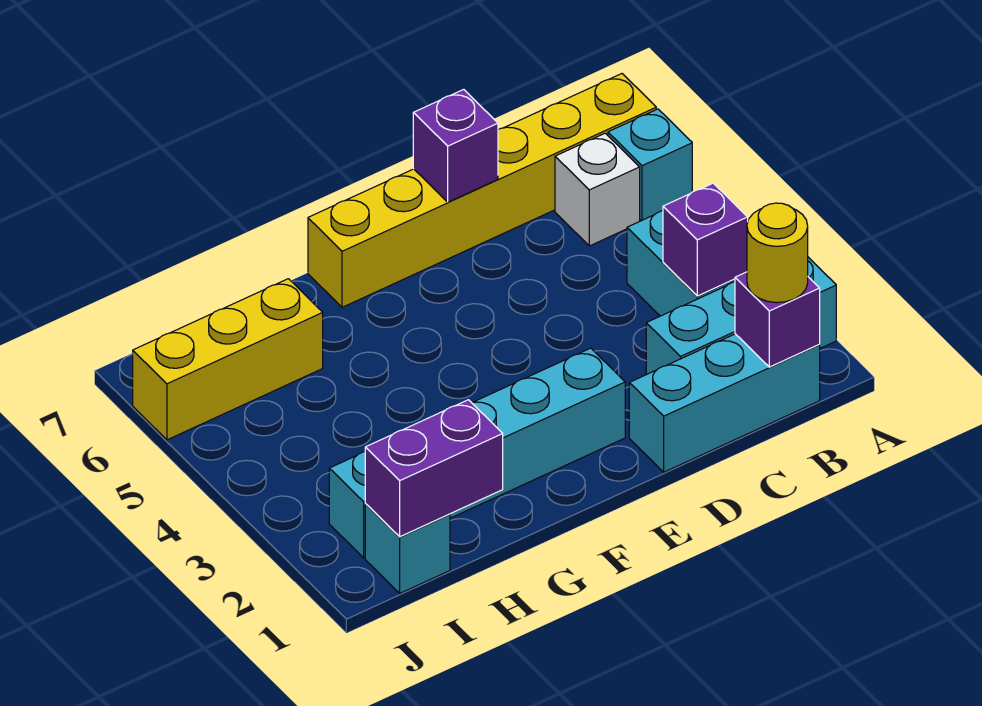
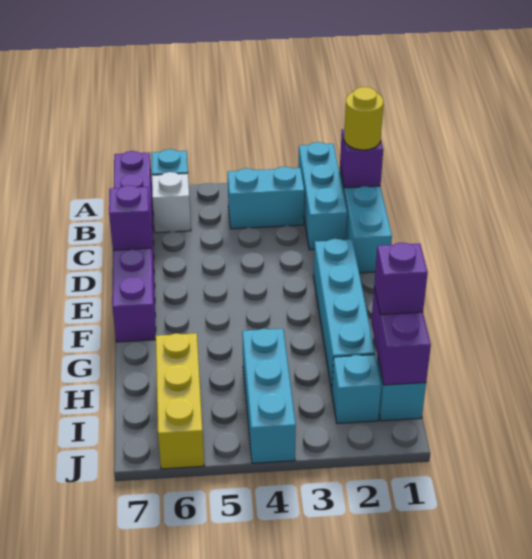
yellow 1x6 brick [308,74,656,307] -> purple 1x6 brick [112,151,156,342]
purple 1x1 brick [663,183,748,296] -> purple 1x1 brick moved to [374,243,428,315]
none -> cyan 1x3 brick [242,329,296,463]

